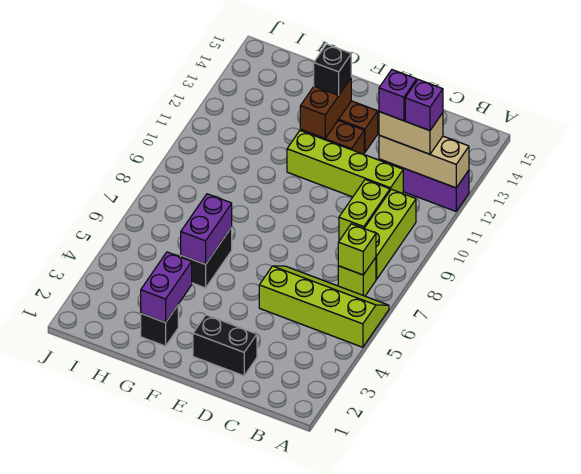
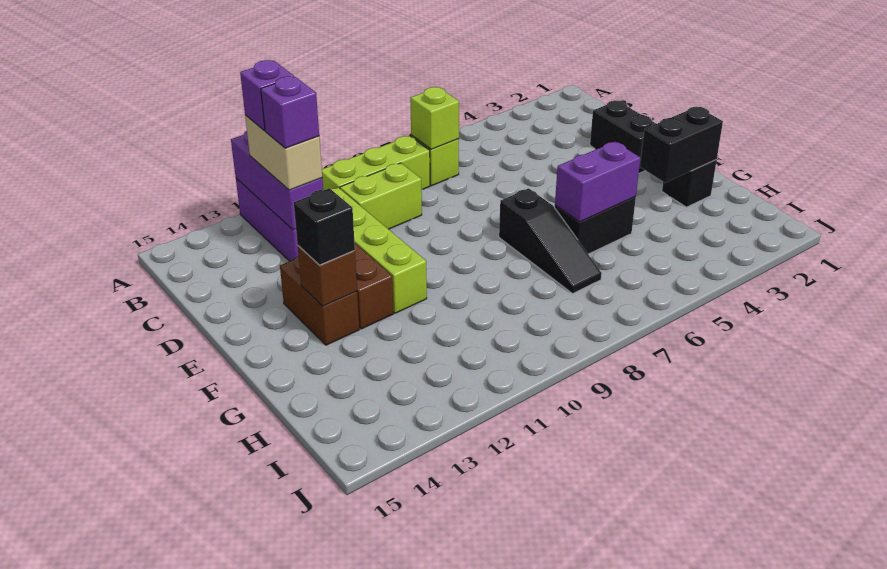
lime 2x4 slope [259,266,389,347] -> none
tan 1x3 brick [379,135,469,188] -> purple 1x3 brick [231,131,323,230]
none -> black 1x3 slope [499,188,602,294]
brown 1x2 brick [300,78,351,138] -> brown 1x1 brick [298,246,357,306]
purple 1x2 brick [141,252,192,323] -> black 1x2 brick [640,107,723,183]

